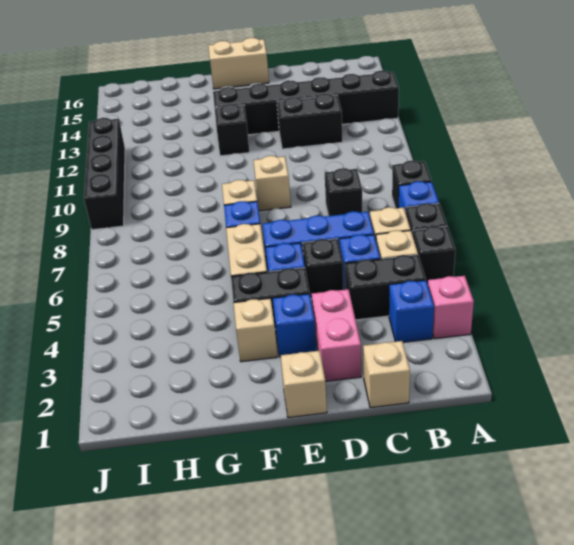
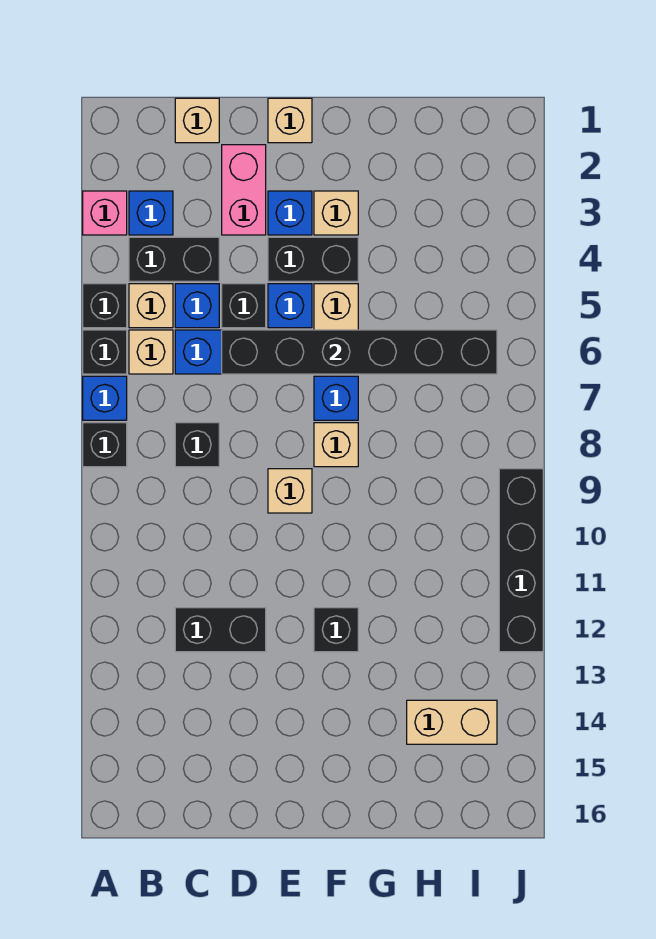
black 1x6 brick [213,71,399,135] -> black 1x6 brick moved to [222,330,497,374]
tan 1x2 brick [208,38,269,89] -> tan 1x2 brick moved to [407,700,497,744]

